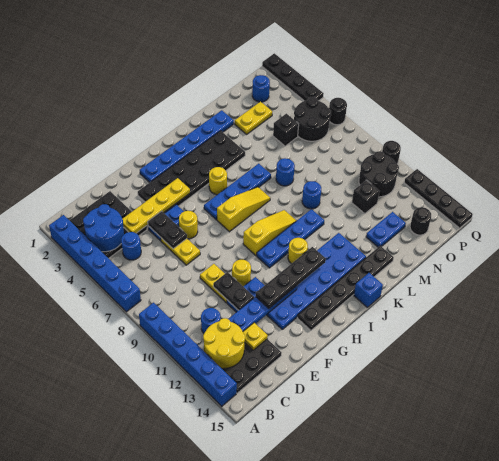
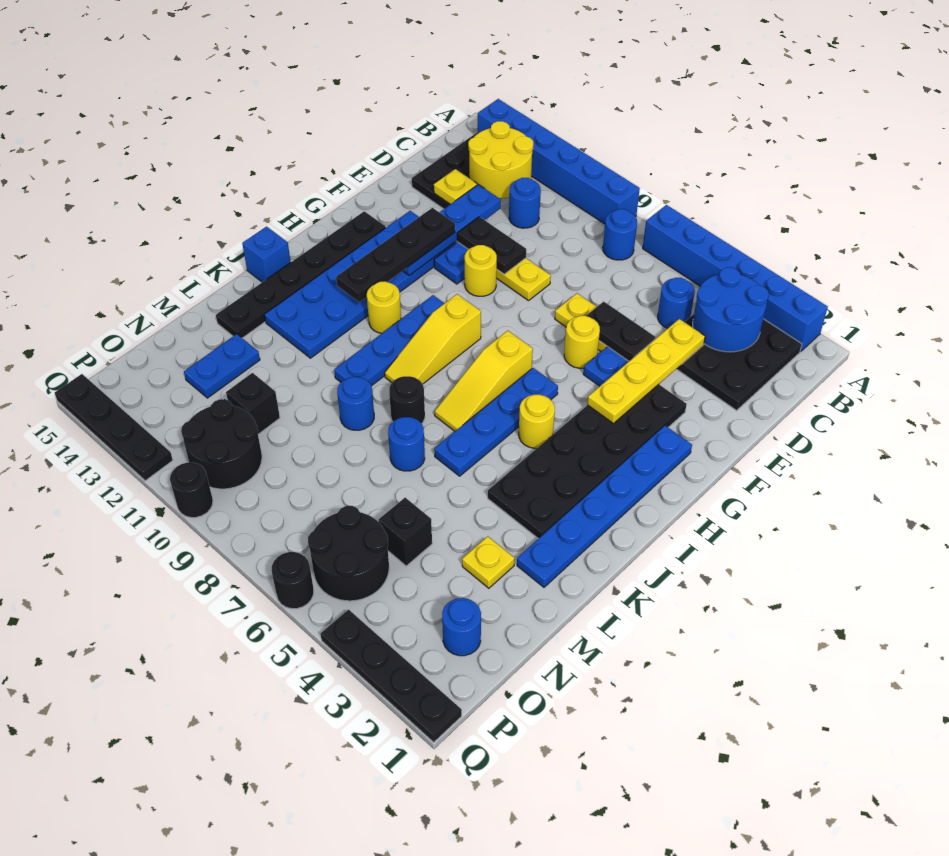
none -> blue 1x1 round brick [603,209,637,260]
yellow 1x2 plate [235,102,272,134] -> yellow 1x1 plate [462,536,515,588]
black 1x1 round brick [410,207,431,235] -> black 1x1 round brick moved to [389,376,425,424]

